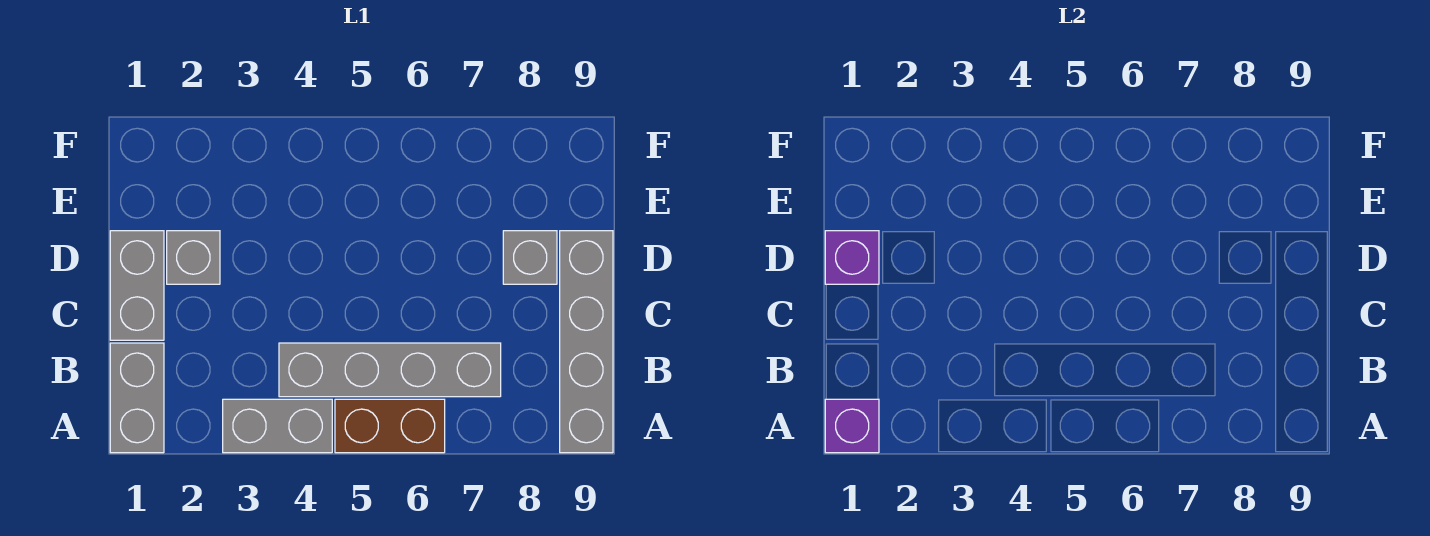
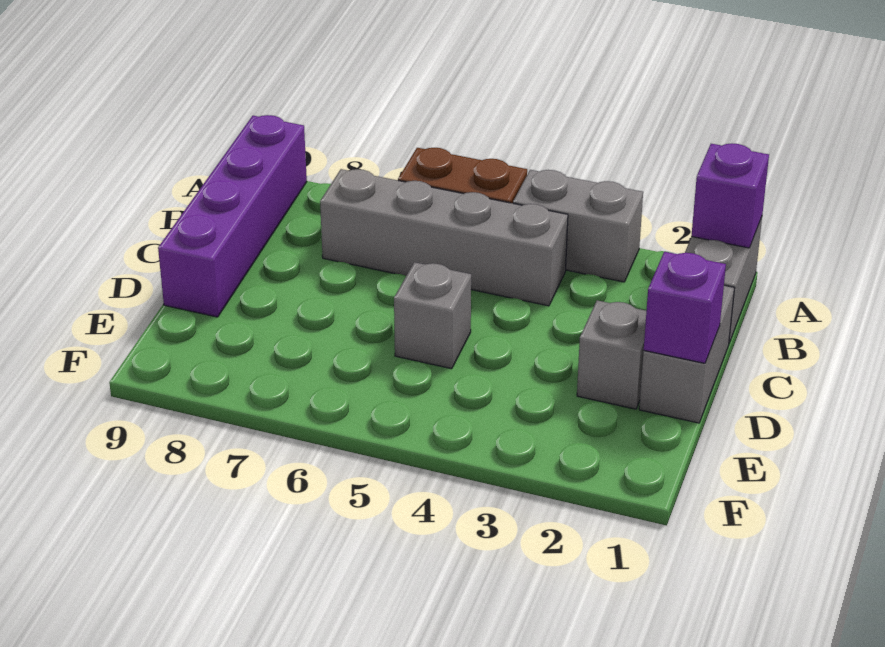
grey 1x4 brick [560,231,613,453] -> purple 1x4 brick [158,115,307,317]
grey 1x1 brick [503,231,557,284] -> grey 1x1 brick moved to [394,262,471,369]

